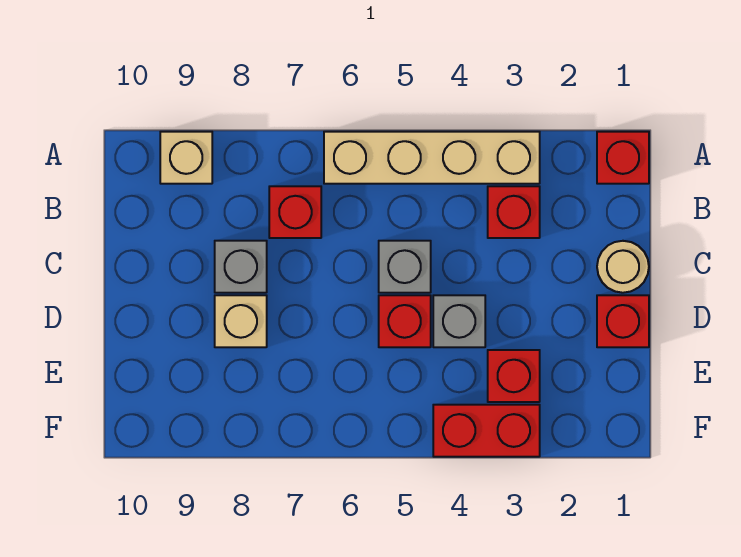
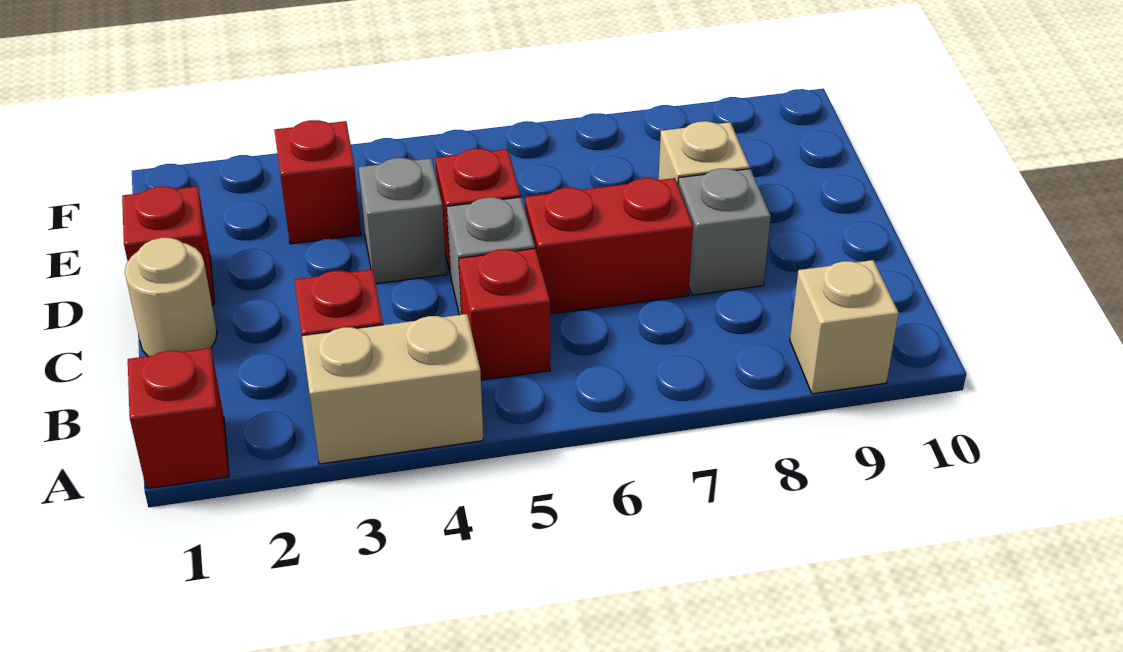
tan 1x4 brick [324,132,540,184] -> tan 1x2 brick [302,314,483,464]
red 1x1 brick [269,186,321,238] -> red 1x1 brick moved to [459,248,550,380]
red 1x2 brick [433,405,540,457] -> red 1x2 brick moved to [525,178,693,314]

